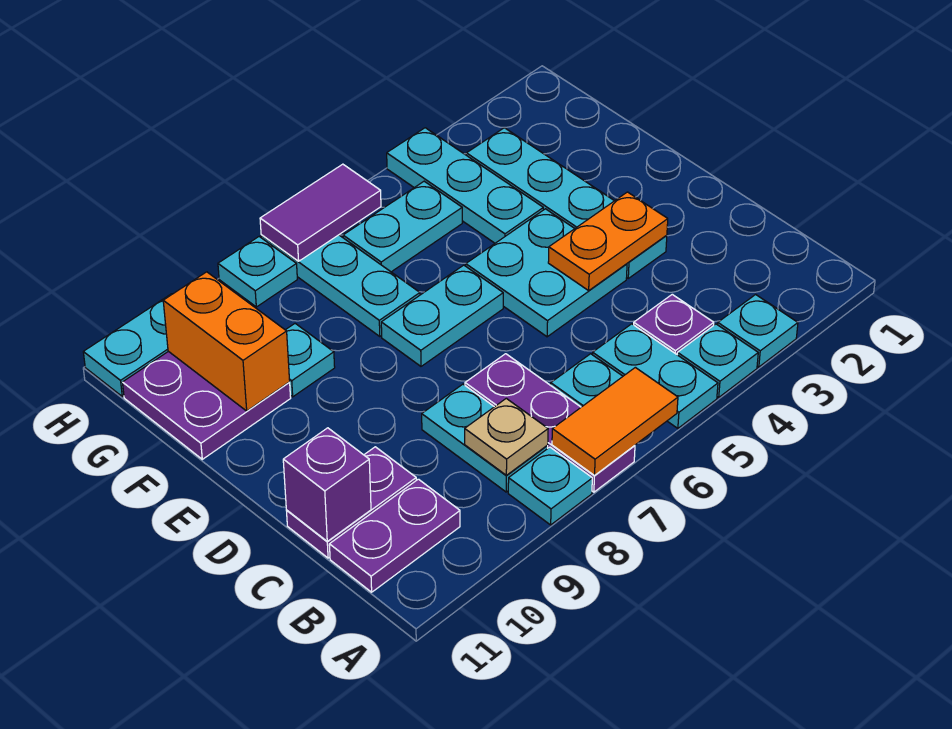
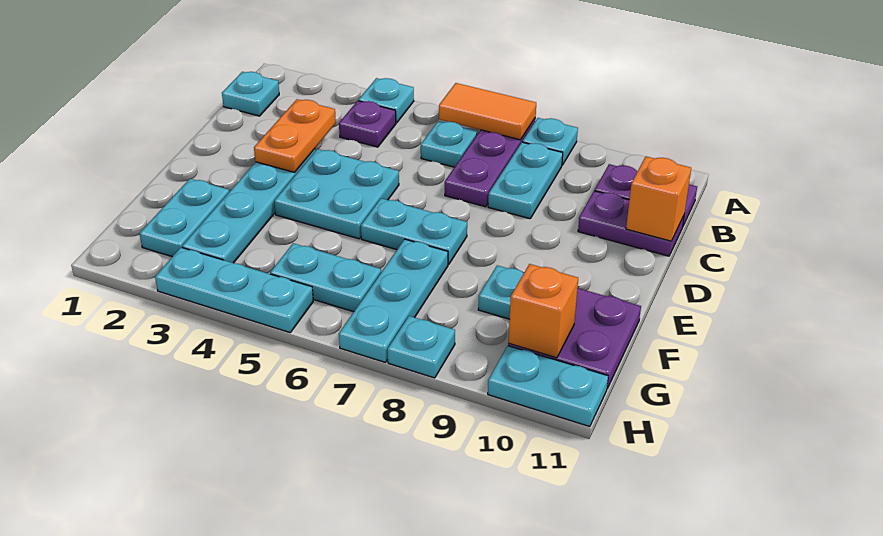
cyan 1x1 plate [718,295,798,367] -> cyan 1x1 plate moved to [222,72,279,116]
cyan 1x2 plate [593,324,718,428] -> cyan 1x2 plate moved to [139,179,229,257]
tan 1x1 plate [465,398,548,475] -> none
purple 1x1 brick [283,428,371,542] -> orange 1x1 brick [626,156,691,241]
orange 1x2 plate [548,192,668,291] -> orange 1x2 plate turned to [254,99,336,172]
cyan 1x3 plate [387,128,543,243] -> cyan 1x3 plate turned to [155,248,313,333]
orange 1x2 brick [163,272,290,411] -> orange 1x1 brick [508,264,578,358]
purple 1x2 tile [260,164,381,261] -> none

